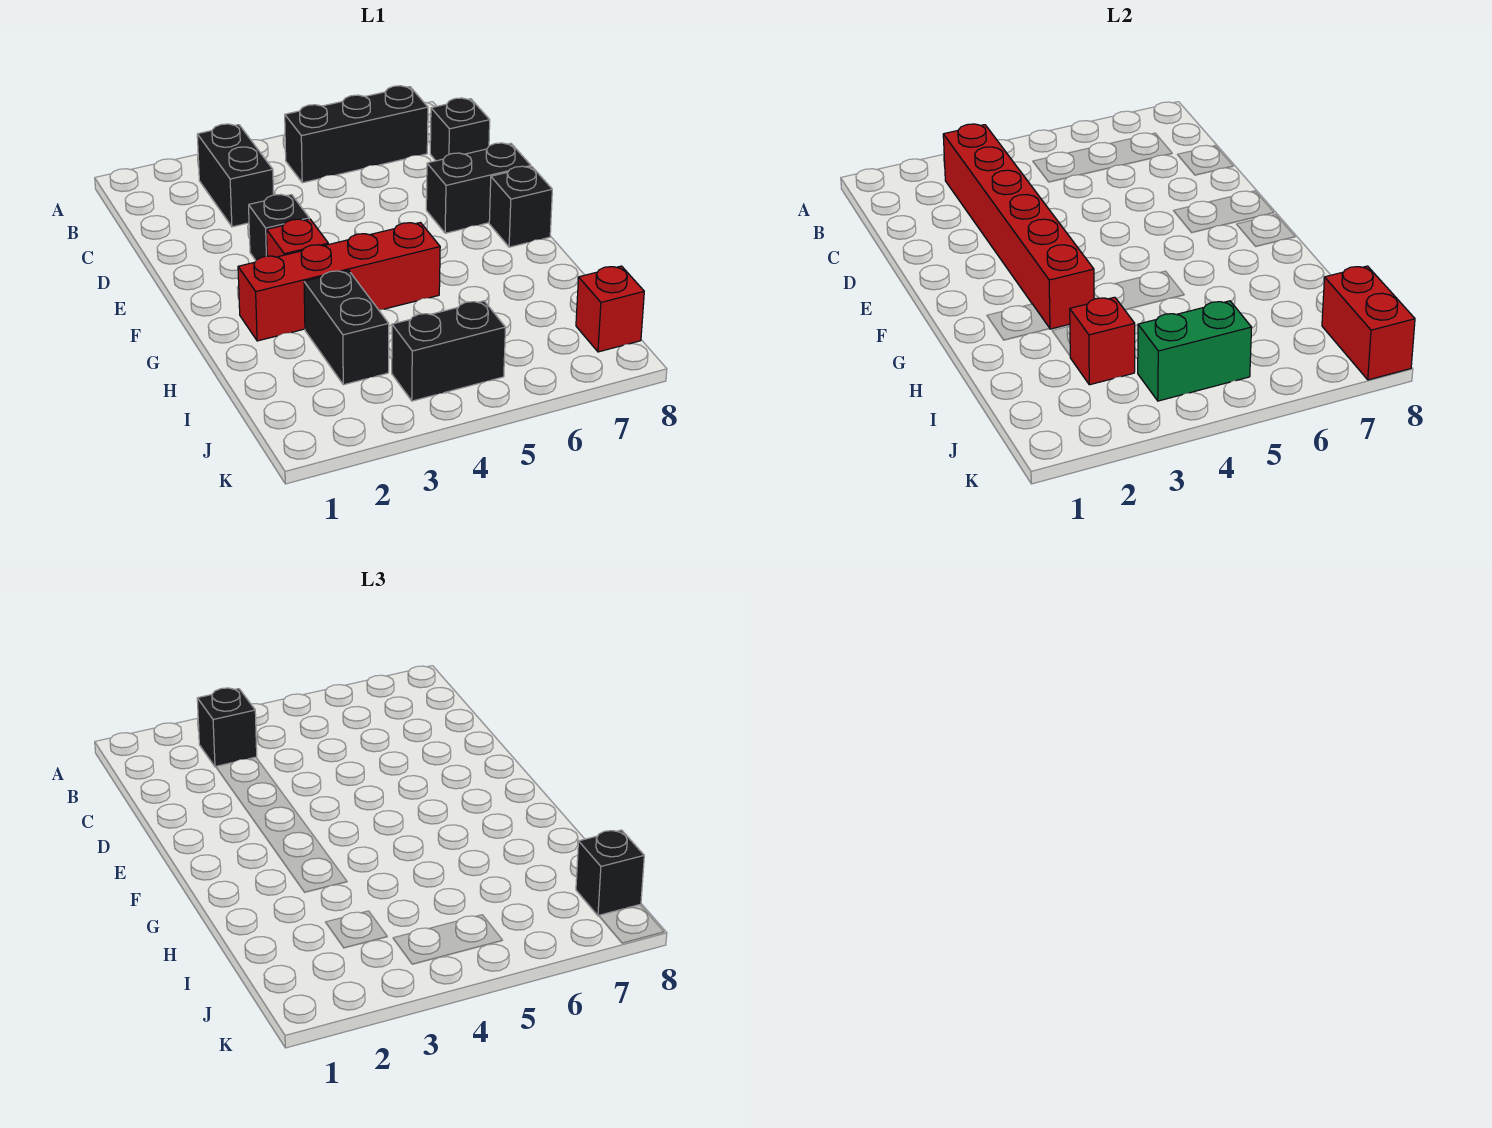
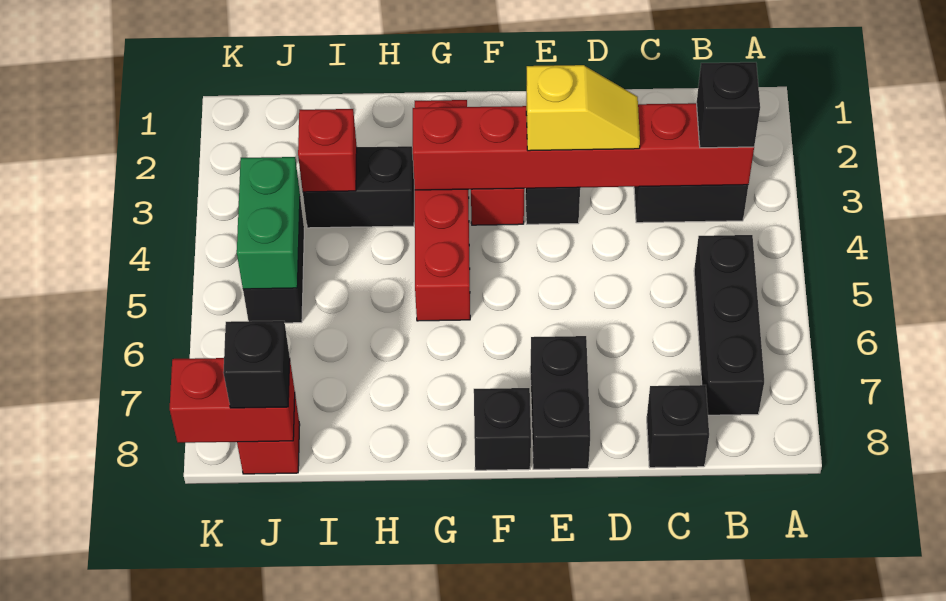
none -> yellow 1x2 slope [526,65,640,151]

